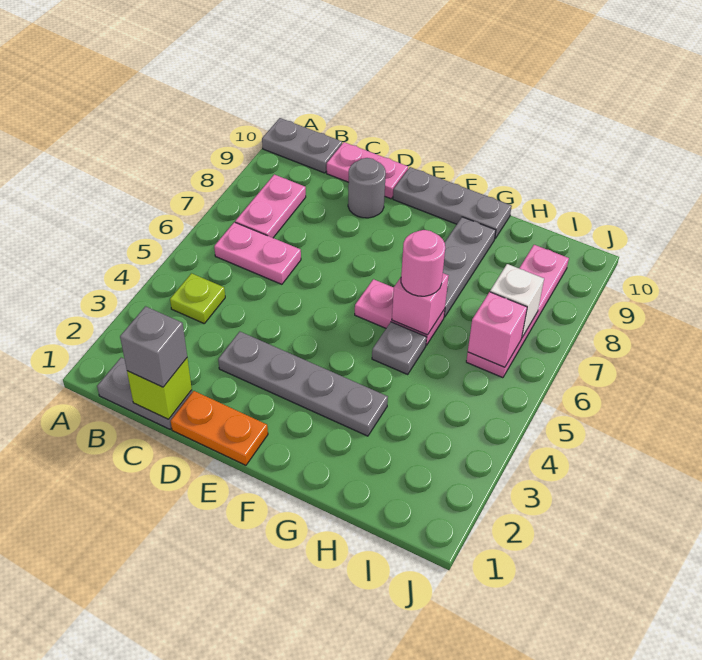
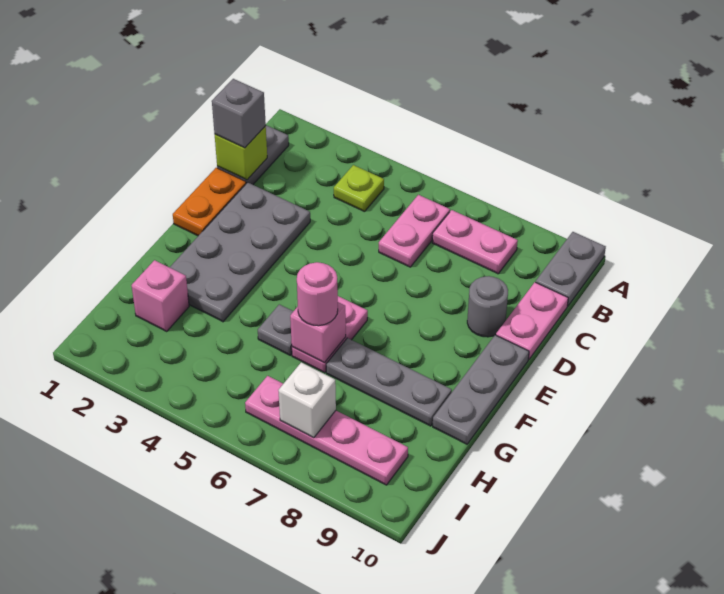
grey 1x4 plate [218,332,388,436] -> grey 2x4 plate [170,182,310,322]
pink 1x1 brick [468,292,527,367] -> pink 1x1 brick moved to [131,260,189,331]

